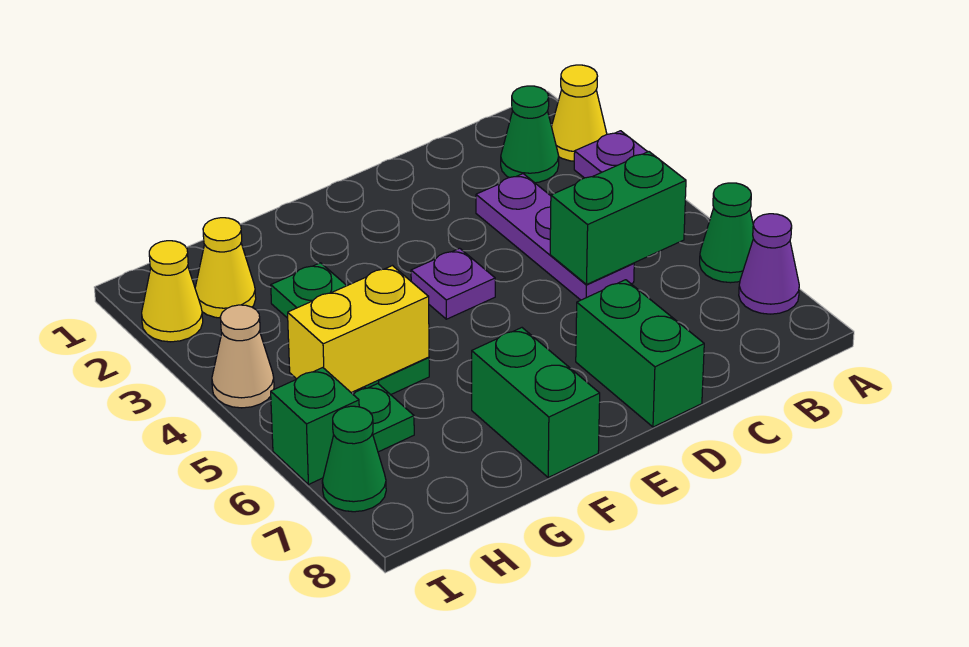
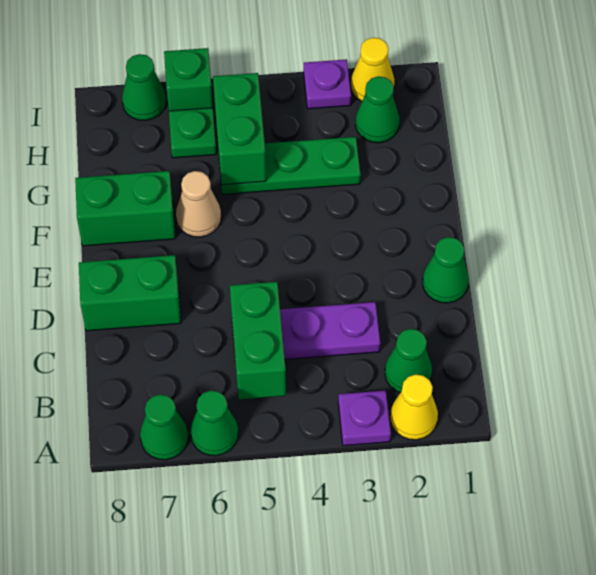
purple 1x1 cone [739,214,799,314] -> green 1x1 cone [140,394,188,460]
none -> green 1x1 cone [423,237,469,303]
purple 1x1 plate [411,248,495,319] -> purple 1x1 plate moved to [304,59,351,109]
yellow 1x2 brick [288,266,429,393] -> green 1x2 brick [213,73,266,185]
yellow 1x1 cone [195,218,256,318] -> green 1x1 cone [355,76,400,143]
tan 1x1 cone [212,305,274,408] -> tan 1x1 cone moved to [176,171,221,237]

